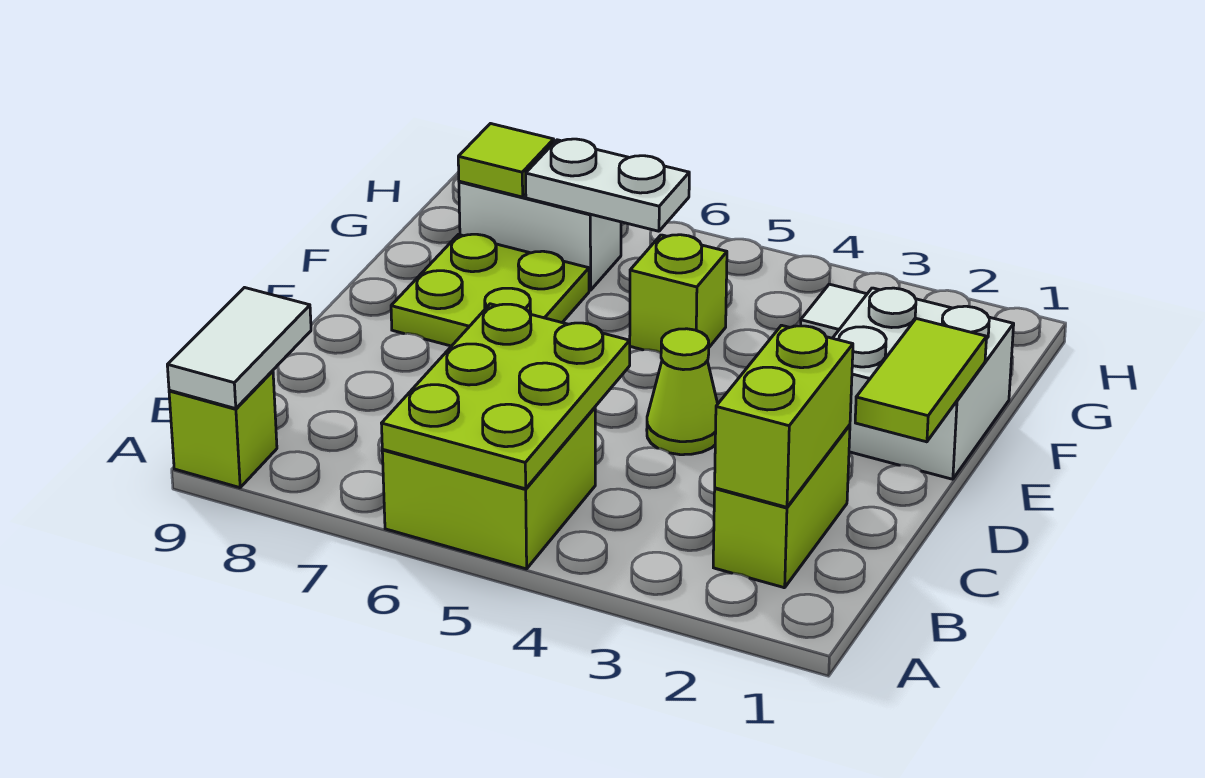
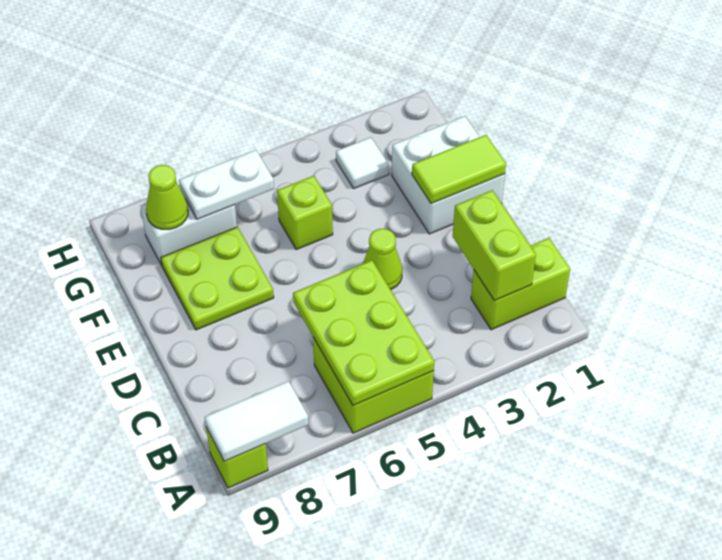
white 1x2 tile [167,288,311,409] -> white 1x2 tile turned to [205,381,309,461]
lime 1x2 brick [713,425,850,588] -> lime 1x2 brick turned to [471,238,570,330]
lime 1x2 tile [855,319,986,442] -> lime 1x2 tile turned to [412,135,506,204]
lime 1x1 tile [458,124,554,197] -> lime 1x1 cone [146,165,188,229]

